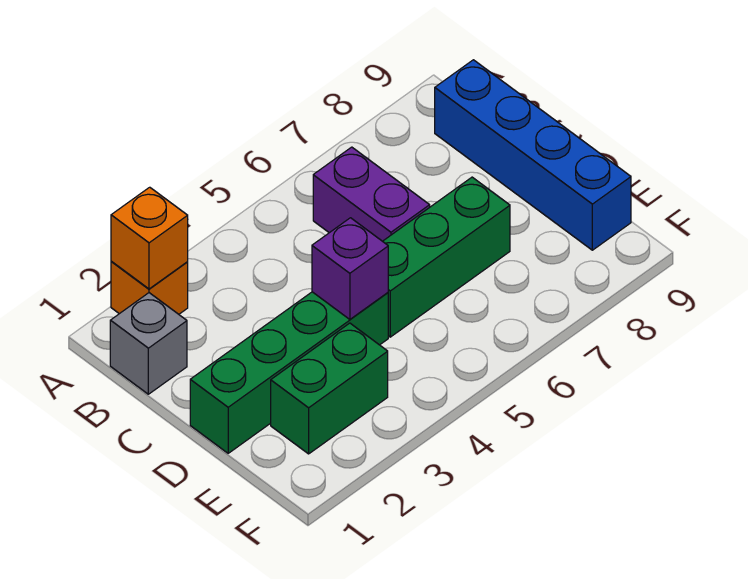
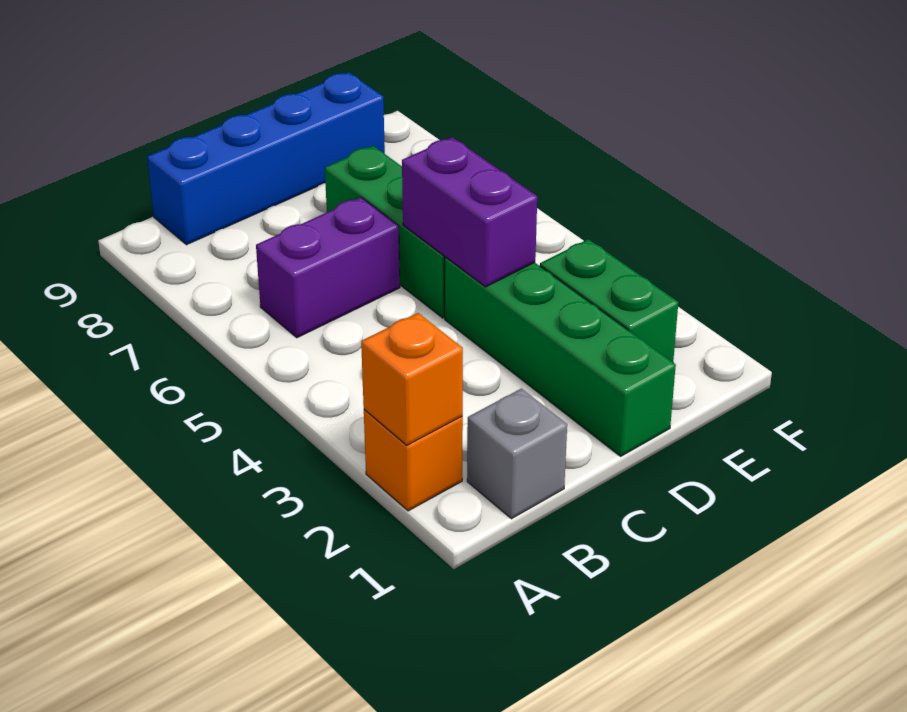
purple 1x1 brick [312,218,388,319] -> purple 1x2 brick [402,137,537,287]

